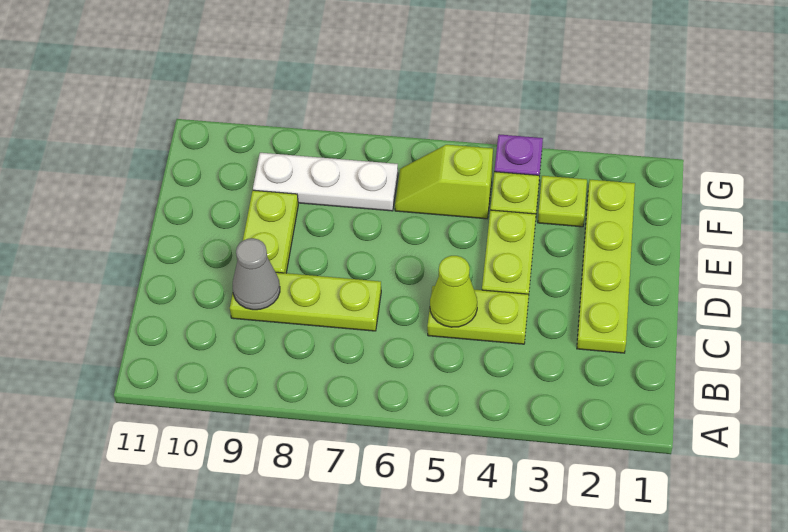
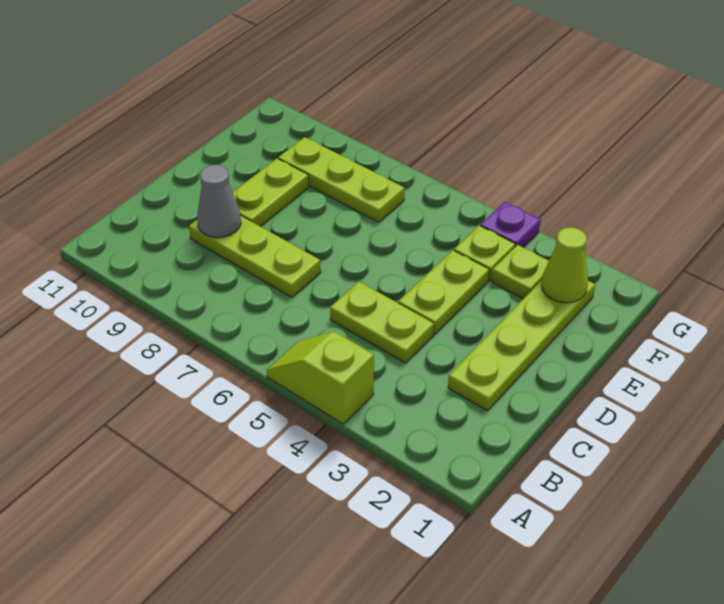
lime 1x1 cone [430,256,477,327] -> lime 1x1 cone moved to [541,227,588,303]
lime 1x2 slope [395,145,493,219] -> lime 1x2 slope moved to [267,331,374,424]
white 1x3 plate [253,153,398,211] -> lime 1x3 plate [278,137,405,222]

